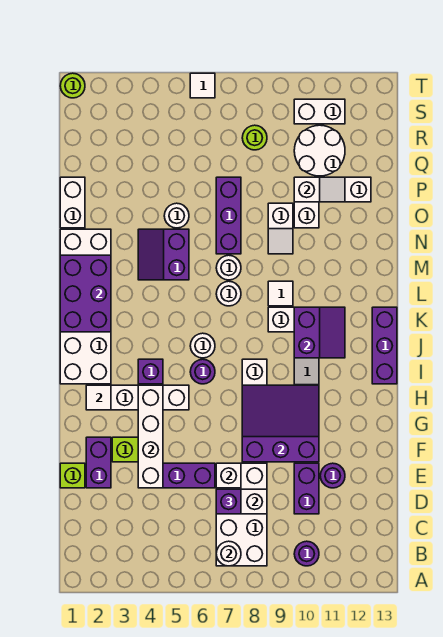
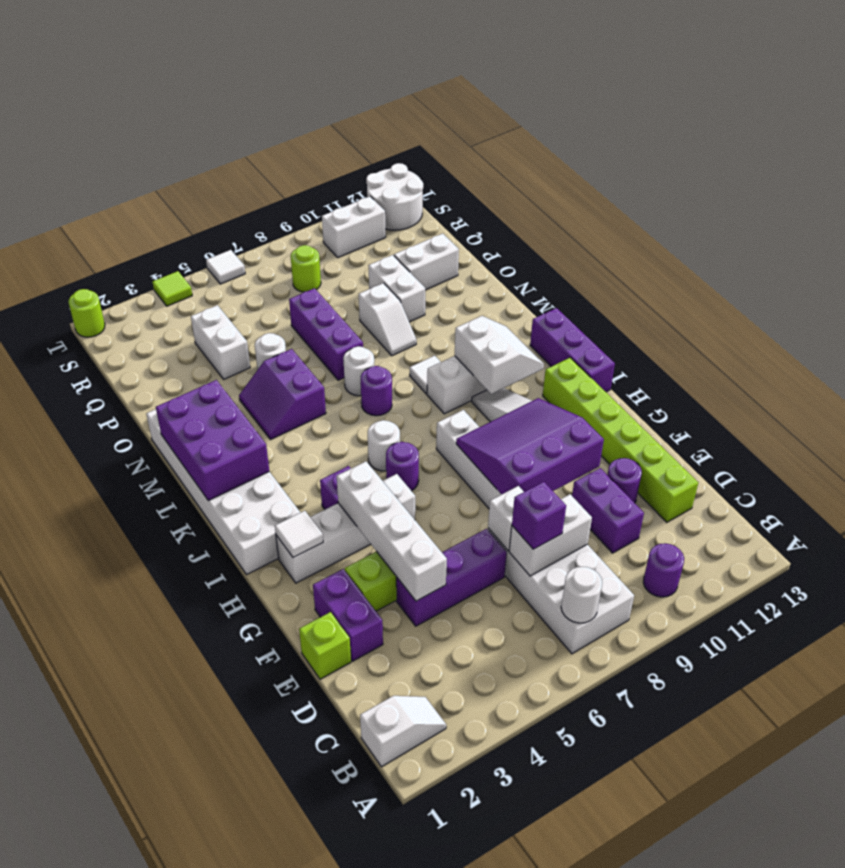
none -> lime 1x6 brick [543,358,698,522]
purple 2x2 slope [294,307,345,358] -> white 2x2 slope [455,316,544,394]
white 1x1 round brick [216,281,241,306] -> purple 1x1 round brick [361,366,392,416]
white 1x2 brick [60,177,85,228] -> white 1x2 brick moved to [191,305,250,379]
white 1x2 slope [294,177,345,202] -> white 1x2 slope moved to [360,696,446,767]
white 2x2 round brick [294,125,345,176] -> white 2x2 round brick moved to [366,163,423,230]
none -> lime 1x1 tile [153,271,192,306]

